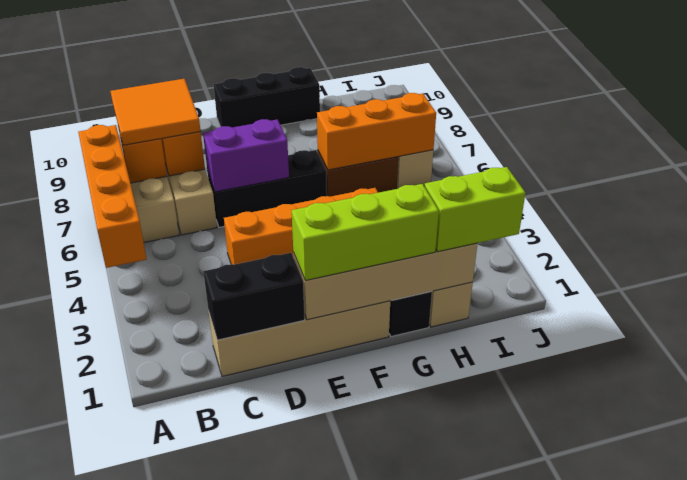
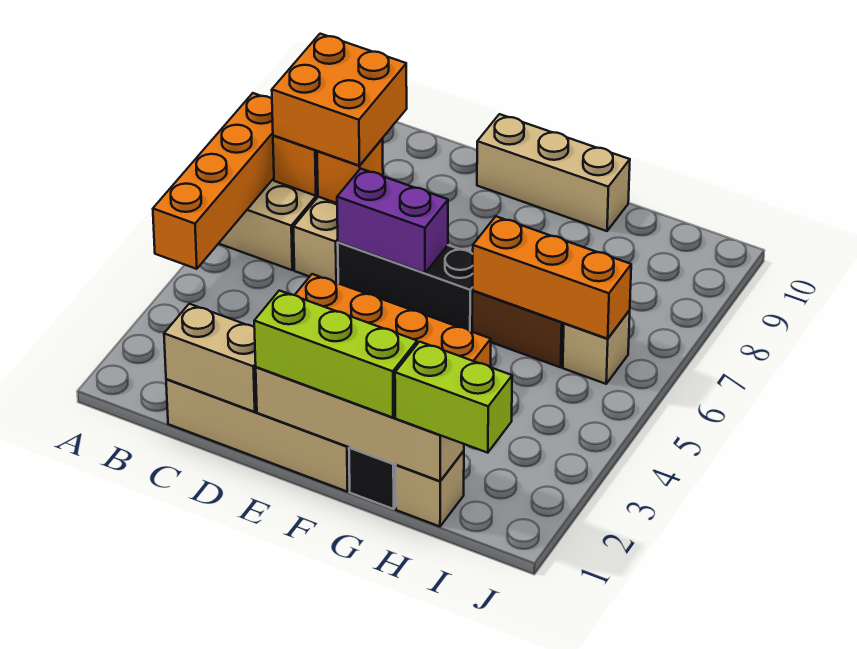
orange 2x2 tile [110,79,201,145] -> orange 2x2 brick [272,34,407,165]
black 1x2 brick [203,253,305,340] -> tan 1x2 brick [164,304,257,412]
black 1x3 brick [213,67,320,127] -> tan 1x3 brick [477,114,630,231]

